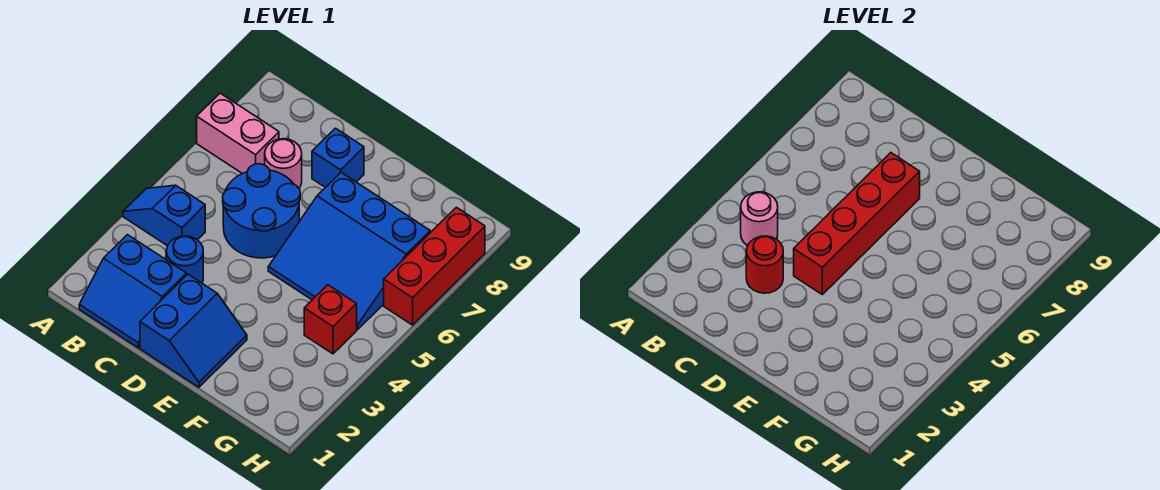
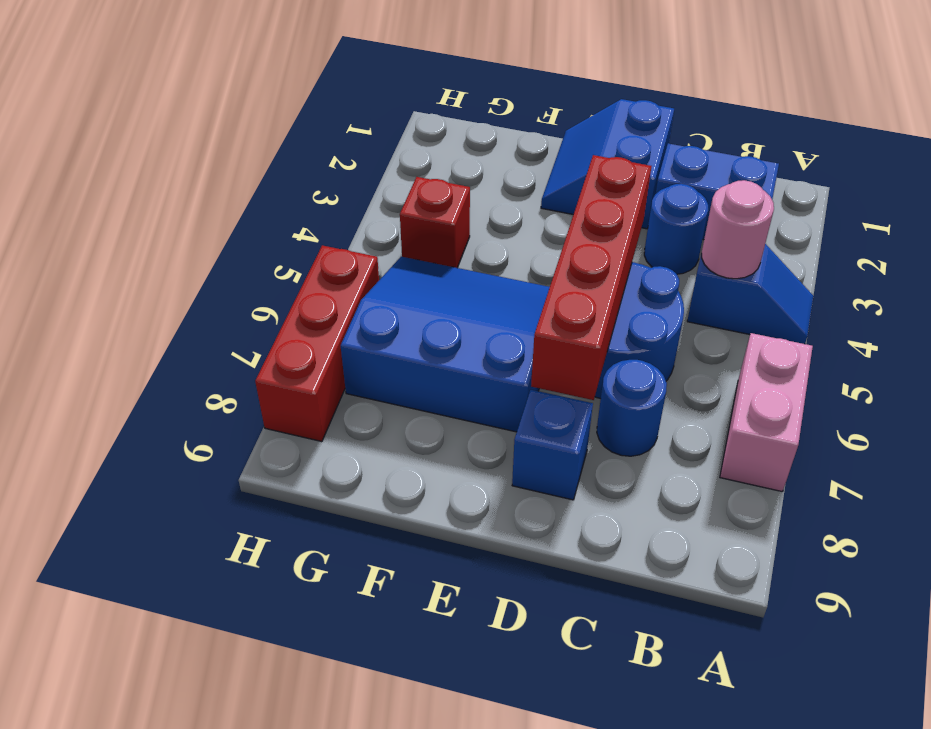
pink 1x2 brick [197,93,279,174] -> pink 1x2 brick turned to [720,333,813,492]
red 1x1 round brick [746,236,783,293] -> none
pink 1x1 round brick [265,139,302,188] -> blue 1x1 round brick [597,360,667,456]

